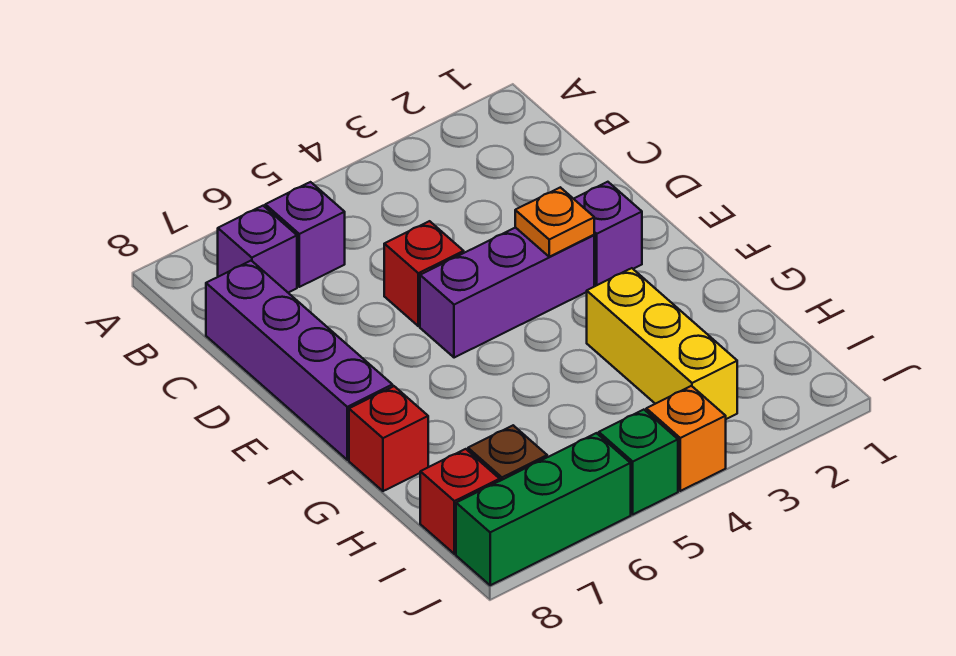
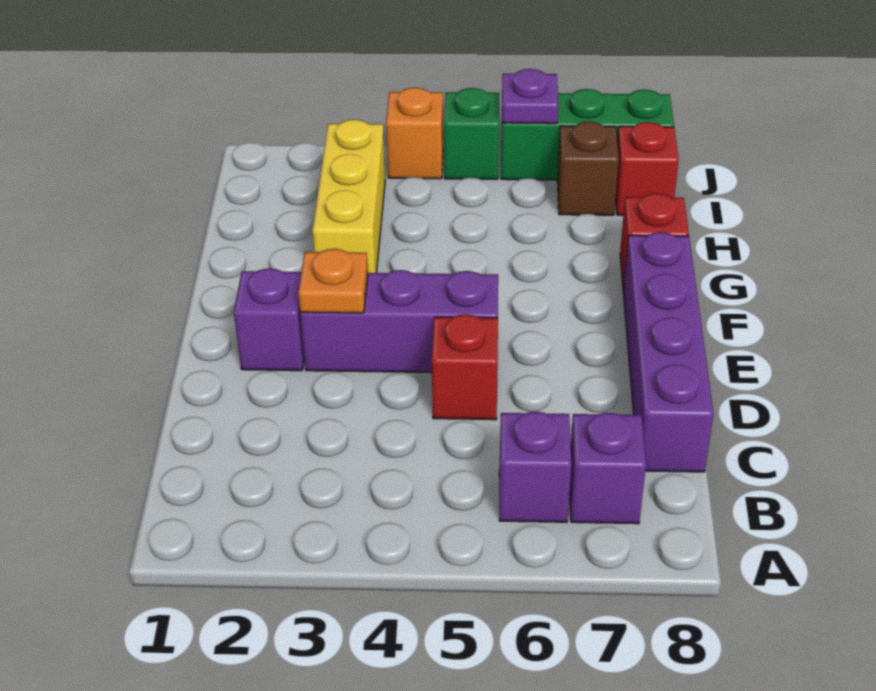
none -> purple 1x1 plate [502,69,558,124]

